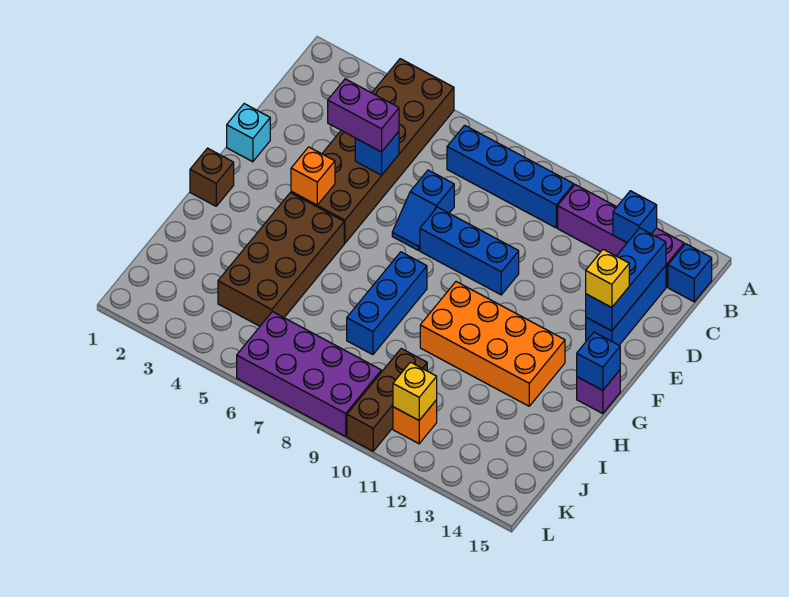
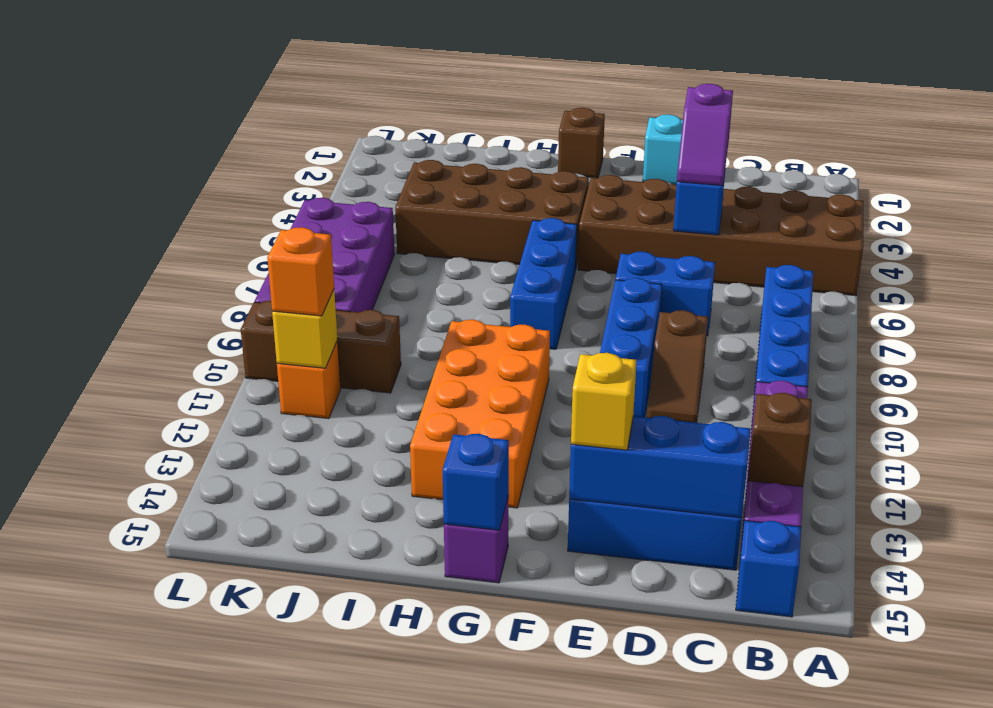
blue 1x1 brick [613,191,657,243] -> brown 1x1 brick [748,393,812,487]
purple 1x2 brick [328,79,399,152] -> purple 1x2 slope [677,84,733,186]
blue 1x2 slope [392,170,454,250] -> blue 1x2 brick [615,252,715,336]
none -> brown 1x2 slope [647,310,708,423]
orange 1x1 brick [291,147,335,205] -> orange 1x1 brick moved to [267,227,334,316]
blue 1x3 brick [347,252,427,355] -> blue 1x3 brick turned to [510,218,577,349]

